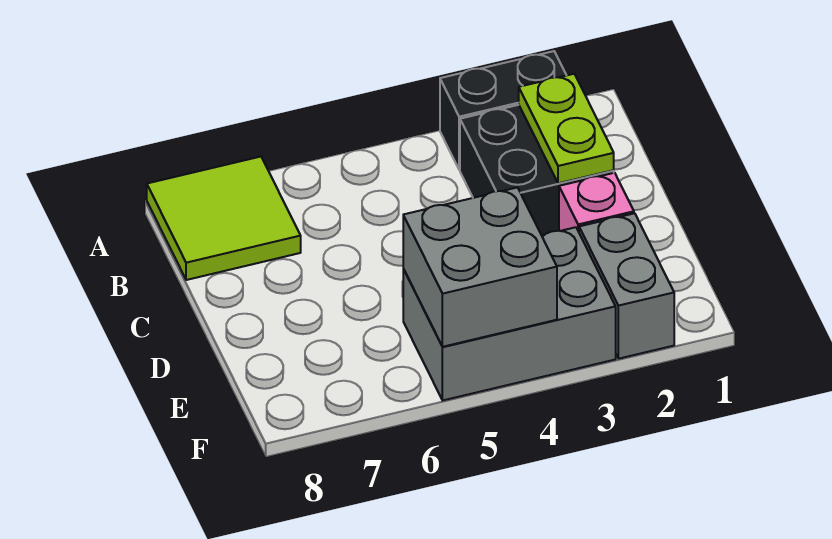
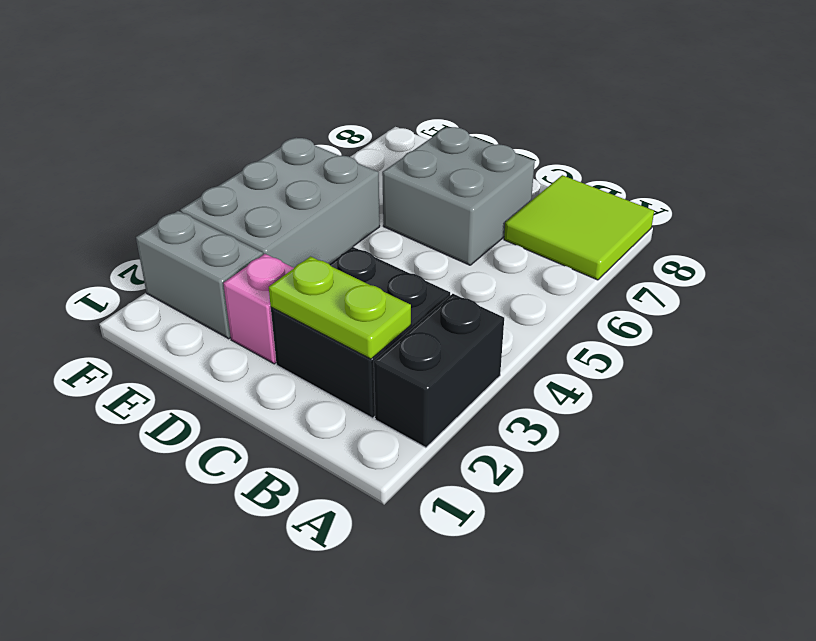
grey 2x2 brick [403,187,557,347] -> grey 2x2 brick moved to [382,127,535,265]

